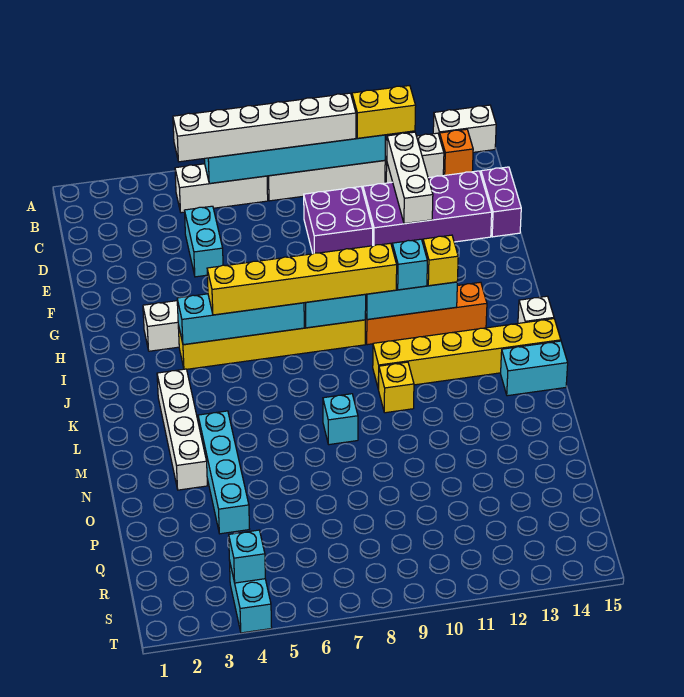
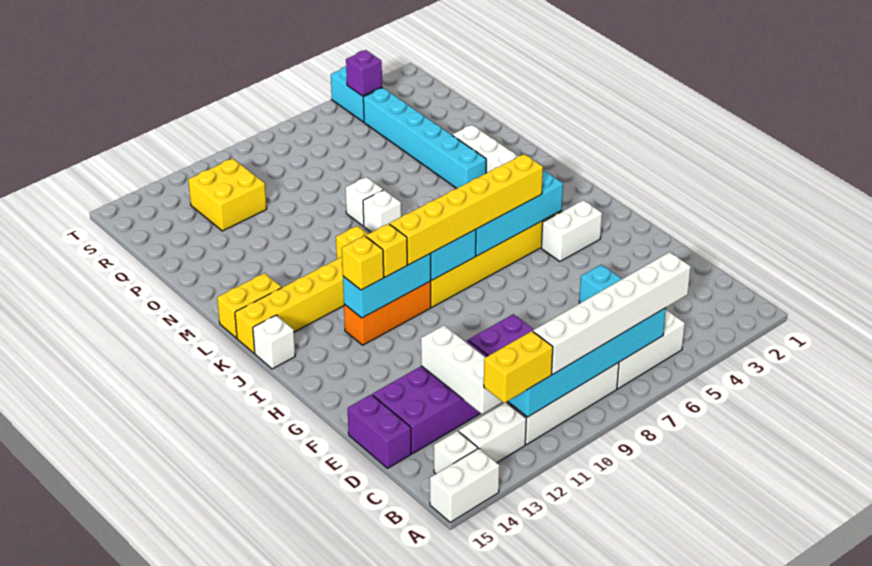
orange 1x1 brick [440,129,473,175] -> white 1x1 brick [434,431,478,474]
orange 1x4 brick [365,282,487,345] -> orange 1x3 brick [344,282,431,345]
cyan 1x1 brick [392,239,427,290] -> yellow 1x1 brick [366,224,407,277]
cyan 1x2 brick [501,341,568,396] -> yellow 1x2 brick [217,273,282,338]
cyan 1x4 brick [198,411,249,534] -> cyan 1x6 brick [363,88,486,188]
cyan 1x1 brick [323,394,358,445] -> white 1x1 brick [363,190,401,232]
none -> white 1x1 brick [346,177,383,226]
none -> yellow 2x2 brick [188,158,267,231]
cyan 1x1 brick [229,530,265,583] -> purple 1x1 brick [346,50,382,96]

